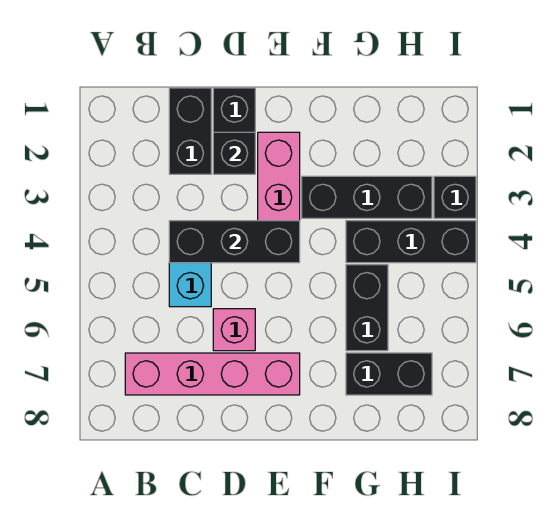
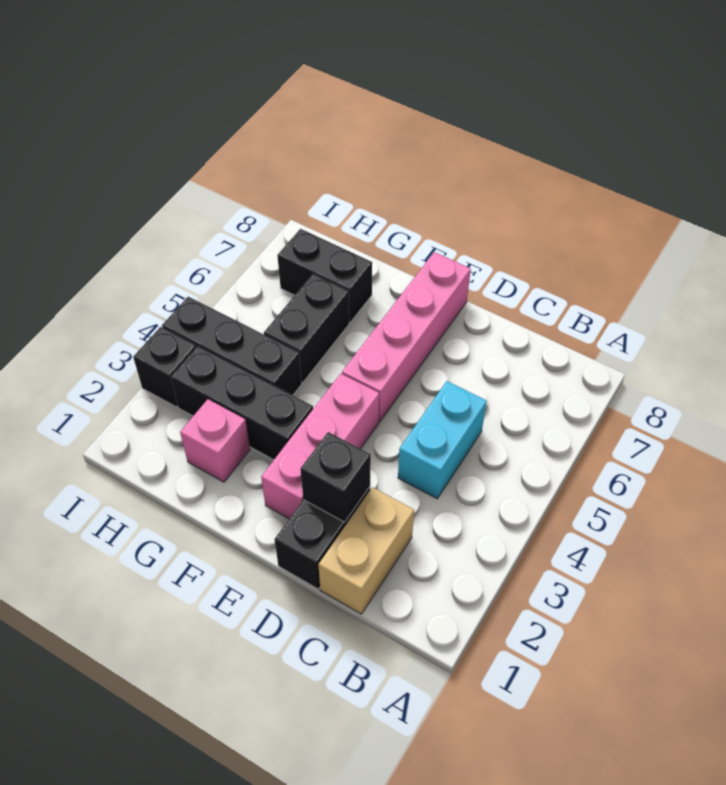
pink 1x4 brick [125,353,300,395] -> pink 1x4 brick turned to [342,252,471,422]
black 1x2 brick [169,88,211,174] -> tan 1x2 brick [318,487,414,614]
black 1x3 brick [169,221,300,263] -> none
pink 1x1 brick [213,309,255,351] -> pink 1x1 brick moved to [180,399,250,482]

